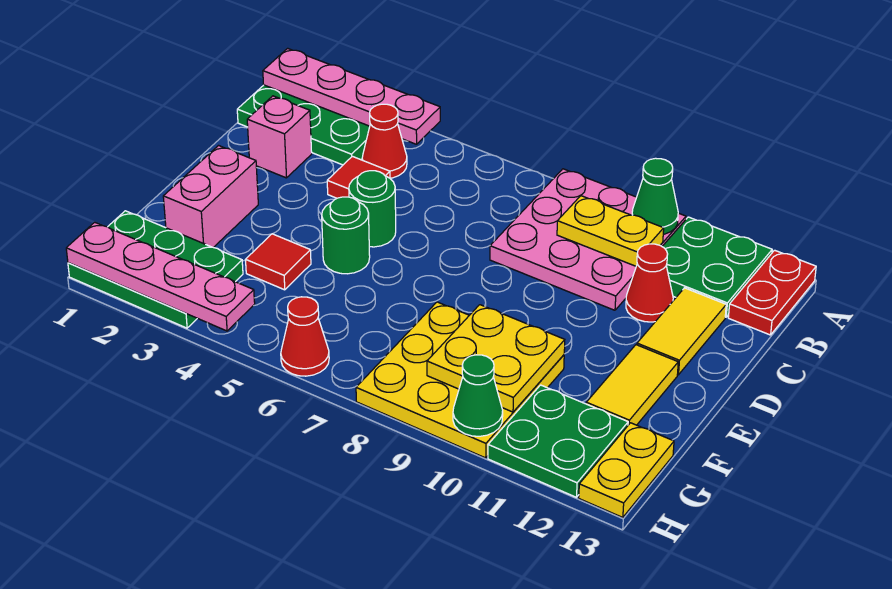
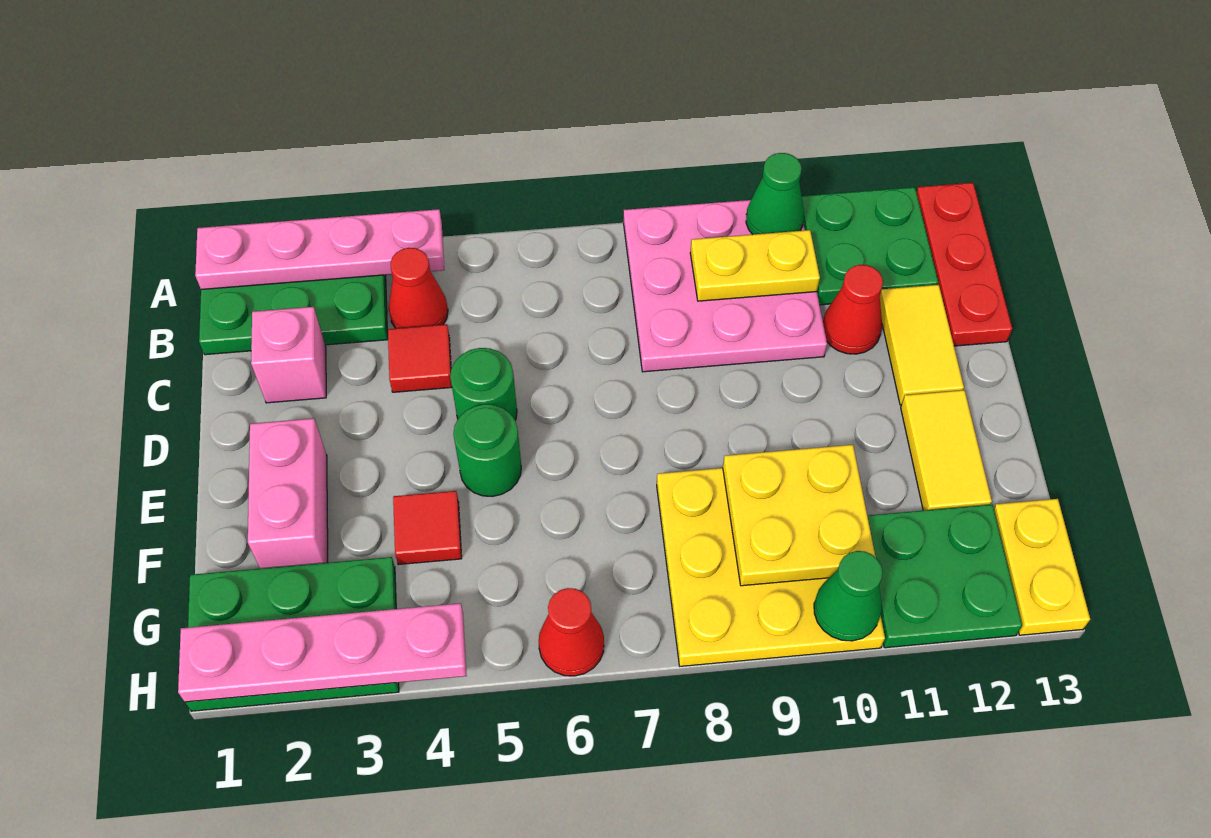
red 1x2 plate [728,250,816,335] -> red 1x3 plate [916,183,1012,346]

